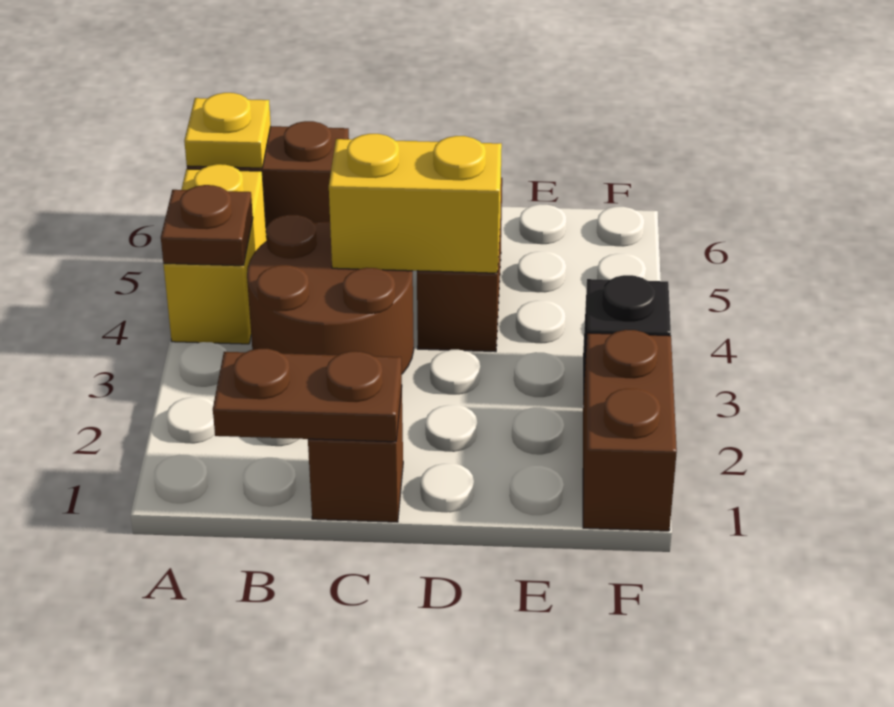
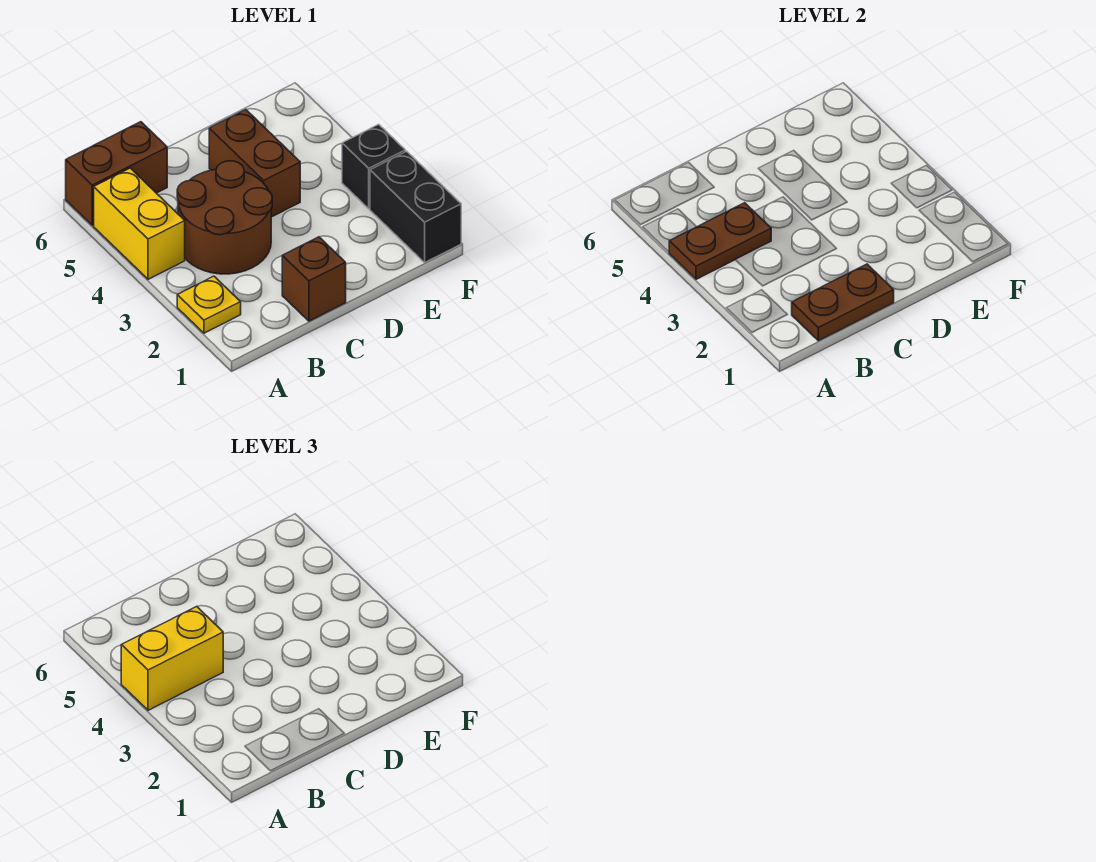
brown 1x1 plate [161,185,253,266] -> brown 1x2 plate [669,203,771,279]
yellow 1x1 plate [184,93,271,168] -> yellow 1x1 plate moved to [177,276,241,333]
yellow 1x2 brick [329,134,502,273] -> yellow 1x2 brick moved to [121,607,223,710]
brown 1x2 brick [583,330,677,531] -> black 1x2 brick [370,151,461,262]

